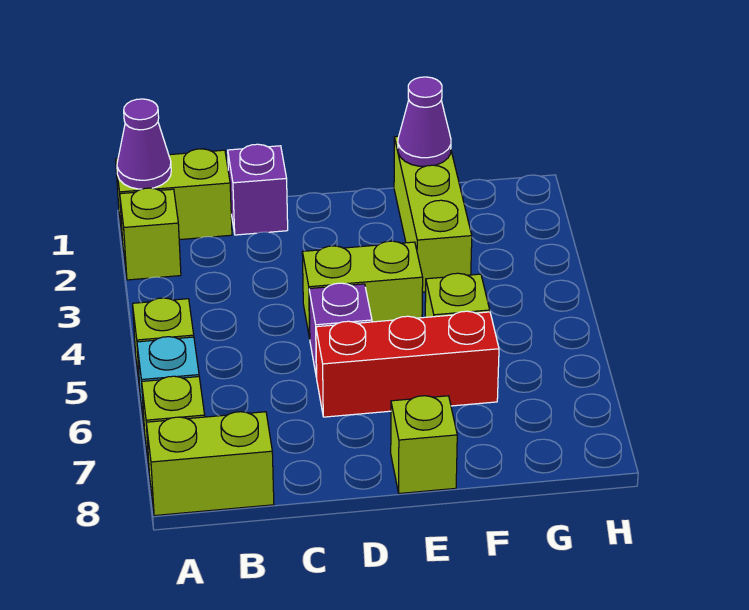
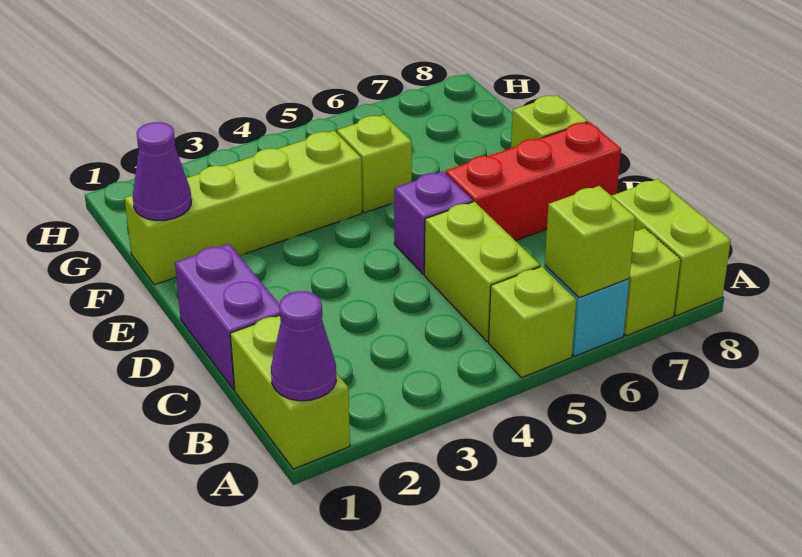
lime 1x1 brick [120,188,181,280] -> lime 1x1 brick moved to [545,186,636,298]
purple 1x1 brick [228,144,288,235] -> purple 1x2 brick [175,244,280,390]
lime 1x2 brick [302,241,423,338] -> lime 1x2 brick moved to [424,202,540,341]
red 1x3 brick [316,311,499,417] -> red 1x3 brick turned to [445,122,621,241]
lime 1x3 brick [394,136,472,292] -> lime 1x4 brick [125,131,362,285]

